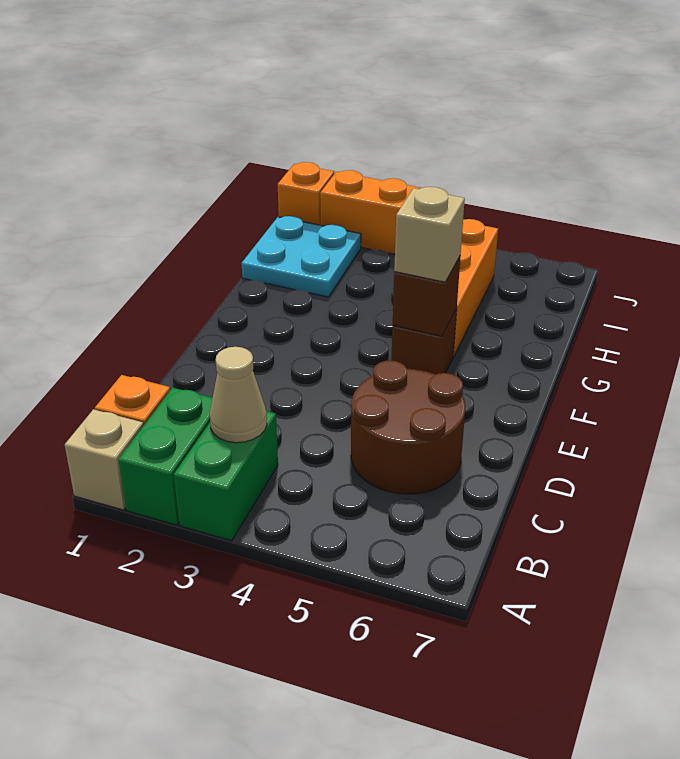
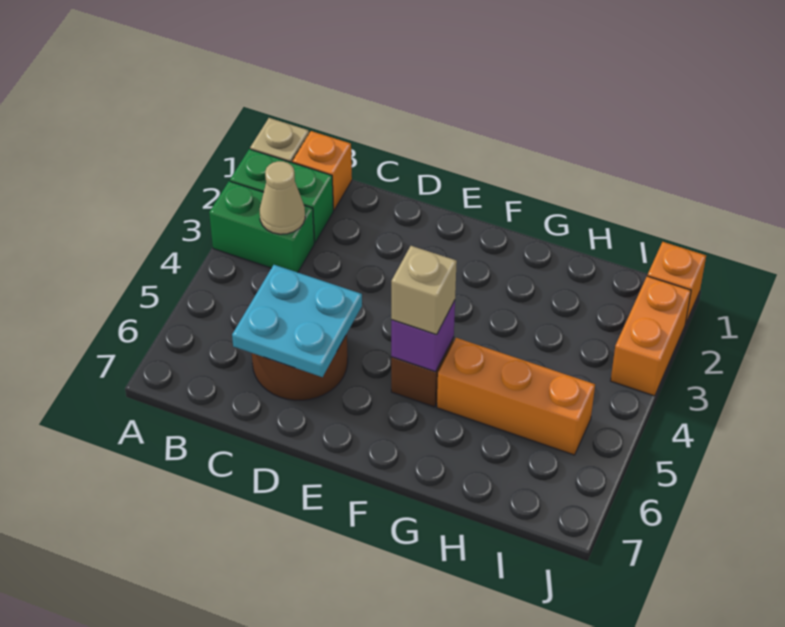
brown 1x1 brick [393,255,461,336] -> purple 1x1 brick [391,301,455,372]
cyan 2x2 plate [242,216,361,297] -> cyan 2x2 plate moved to [232,265,362,377]

